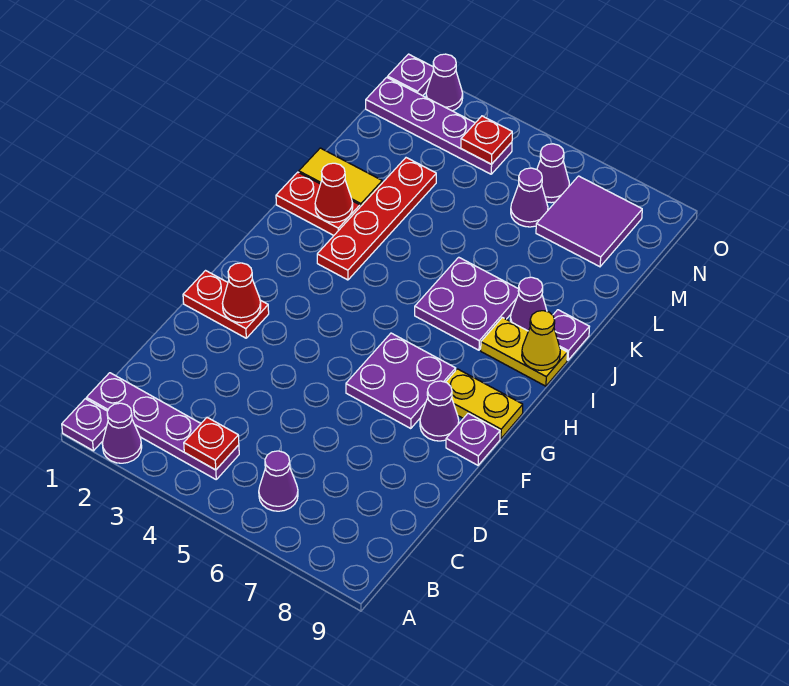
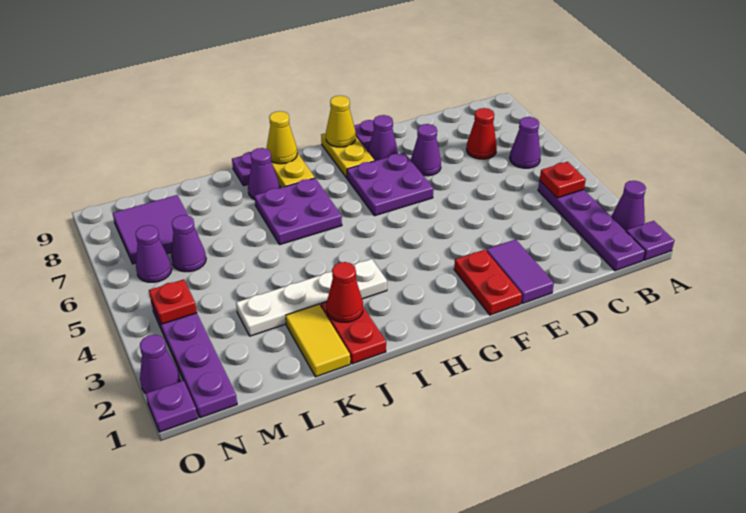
none -> purple 1x2 tile [486,239,554,304]
none -> purple 1x1 cone [411,124,441,176]
red 1x1 cone [222,263,261,323] -> red 1x1 cone moved to [466,108,497,159]
none -> yellow 1x1 cone [326,96,356,147]
red 1x4 plate [317,158,436,280] -> white 1x4 plate [236,259,387,336]

